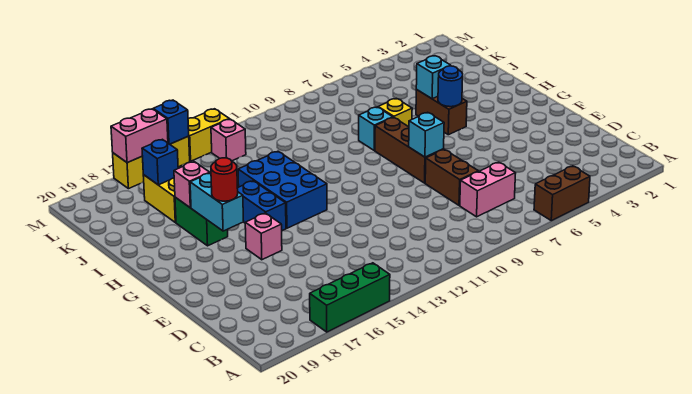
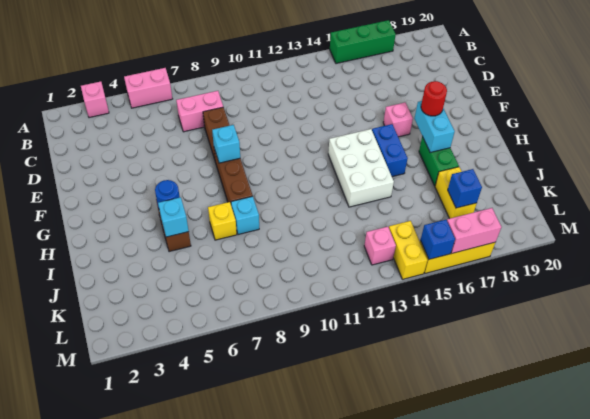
brown 1x2 brick [534,166,590,221] -> pink 1x2 brick [124,68,172,108]
blue 2x3 brick [238,151,327,228] -> white 2x3 brick [328,129,394,207]
pink 1x1 brick [174,162,210,208] -> pink 1x1 brick moved to [81,81,109,118]
yellow 1x2 brick [188,109,229,161] -> yellow 1x2 brick turned to [389,221,427,279]

